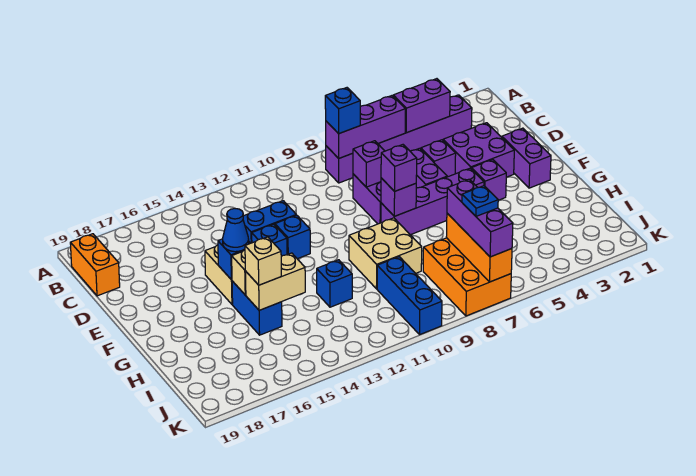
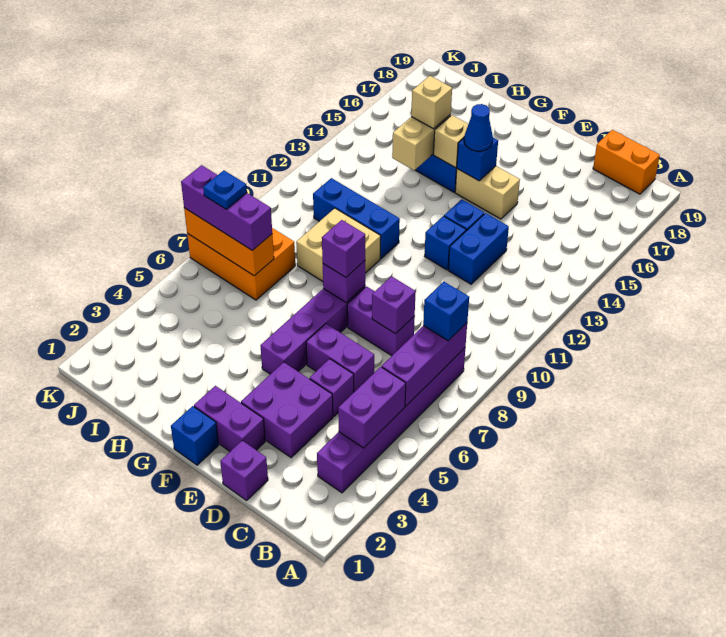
purple 1x1 brick [471,160,506,200] -> purple 1x1 brick moved to [220,441,268,500]
blue 1x1 brick [317,260,352,307] -> blue 1x1 brick moved to [171,406,219,465]
blue 1x3 brick [377,257,442,334] -> blue 1x3 brick moved to [313,178,400,259]

